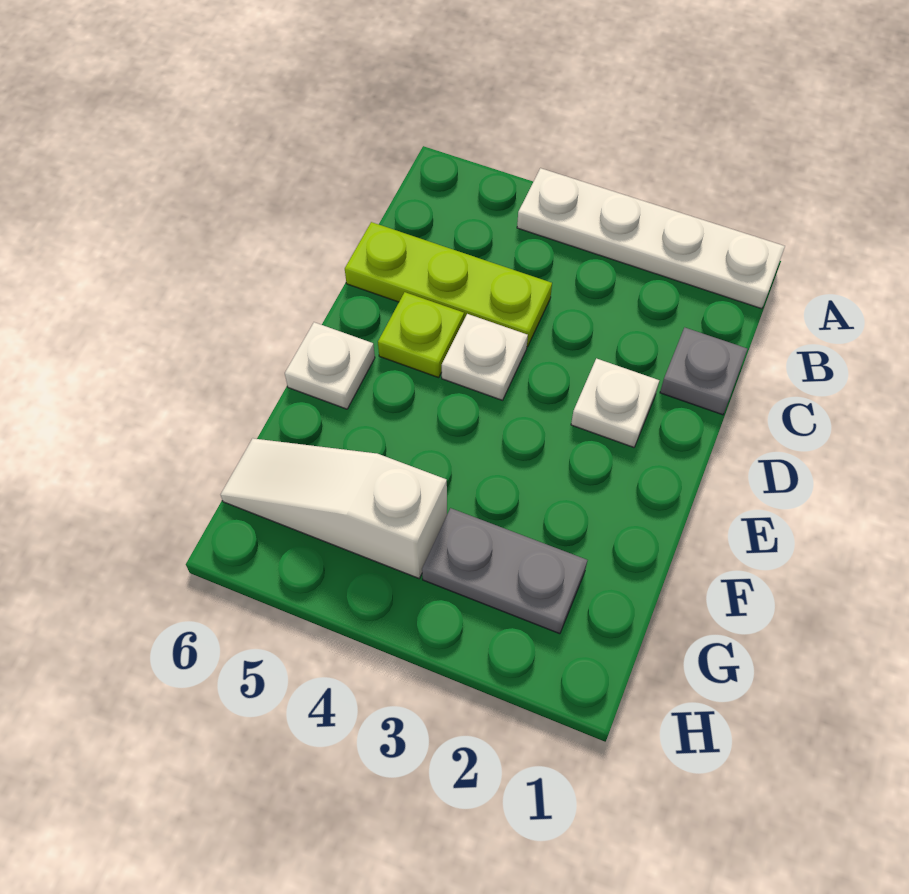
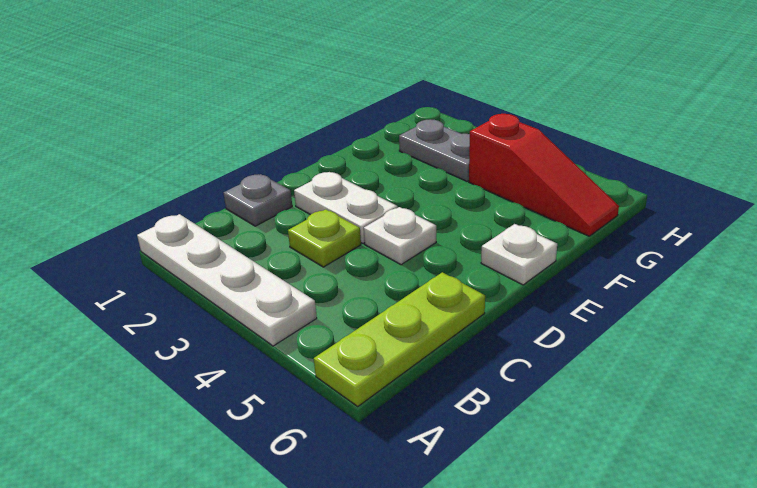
lime 1x3 plate [345,222,552,347] -> lime 1x3 plate turned to [314,272,485,406]
white 1x1 plate [571,358,659,447] -> white 1x2 plate [294,172,398,243]
lime 1x1 plate [378,292,464,378] -> lime 1x1 plate moved to [288,209,361,267]
white 1x3 slope [221,438,447,578] -> red 1x3 slope [469,114,619,236]

